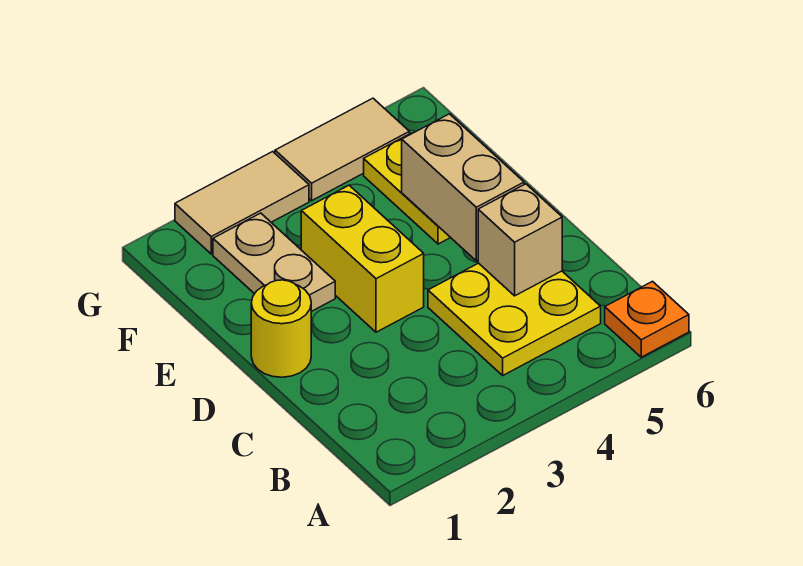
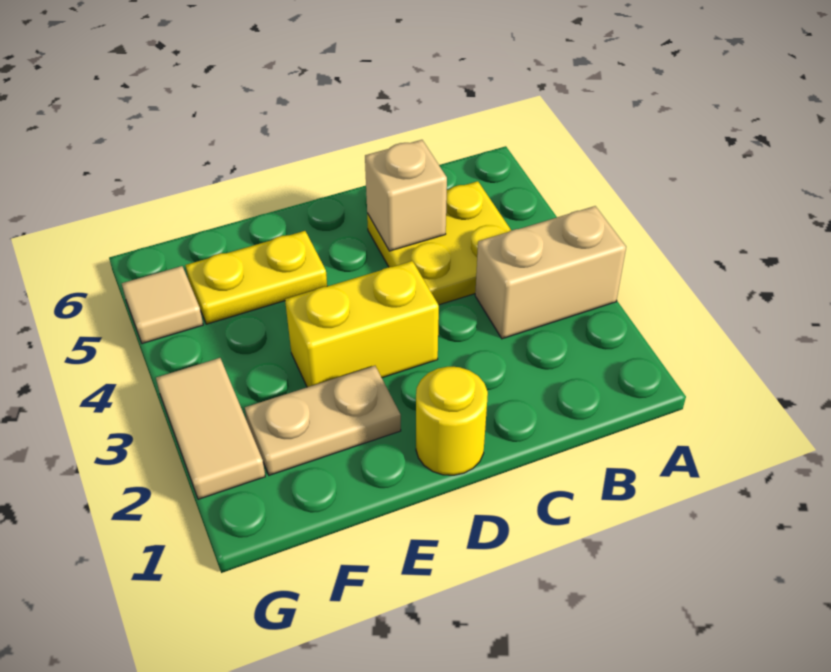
orange 1x1 plate [605,281,689,357] -> none
tan 1x2 brick [402,114,524,261] -> tan 1x2 brick moved to [475,206,626,339]
tan 1x2 tile [275,98,409,201] -> tan 1x1 tile [122,266,203,344]

